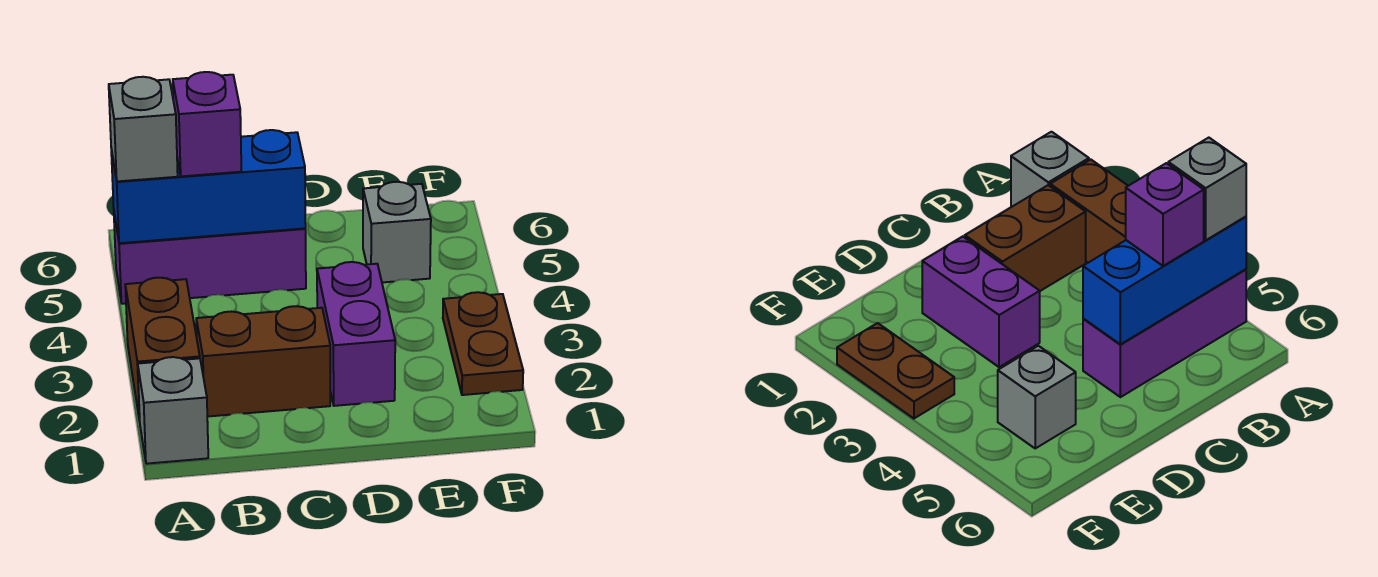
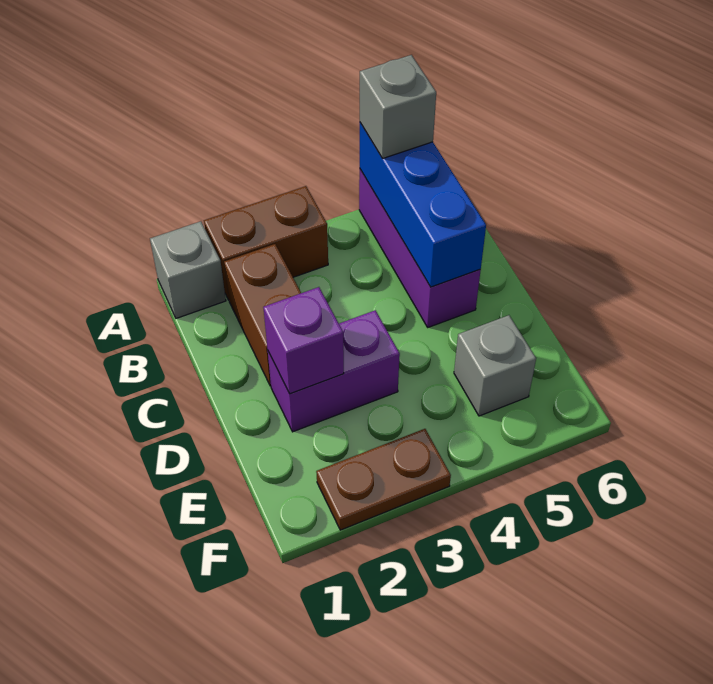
purple 1x1 brick [173,72,241,176] -> purple 1x1 brick moved to [263,287,344,394]

